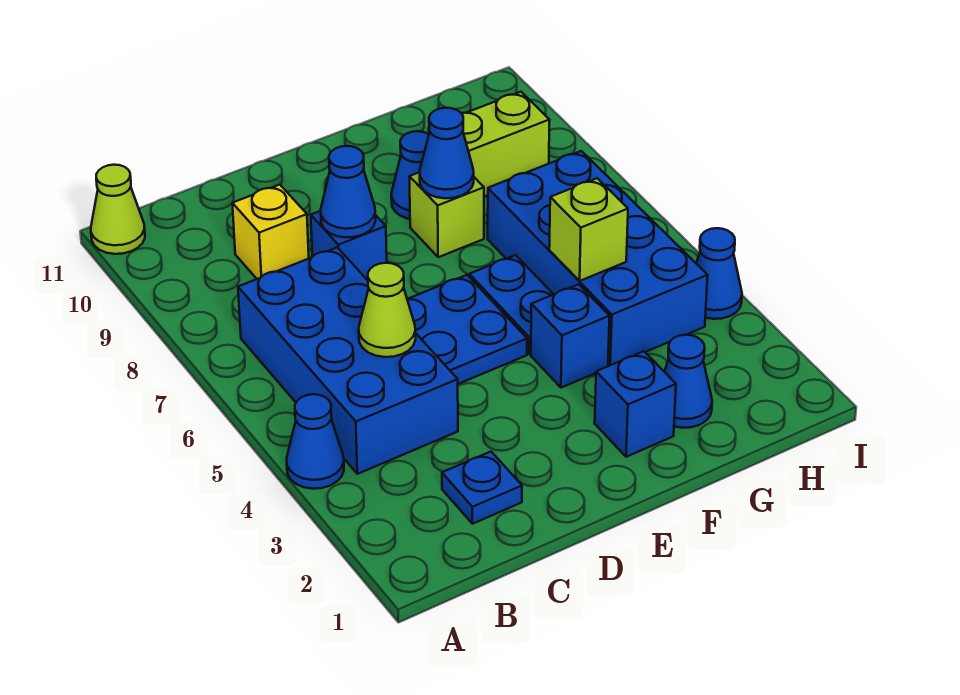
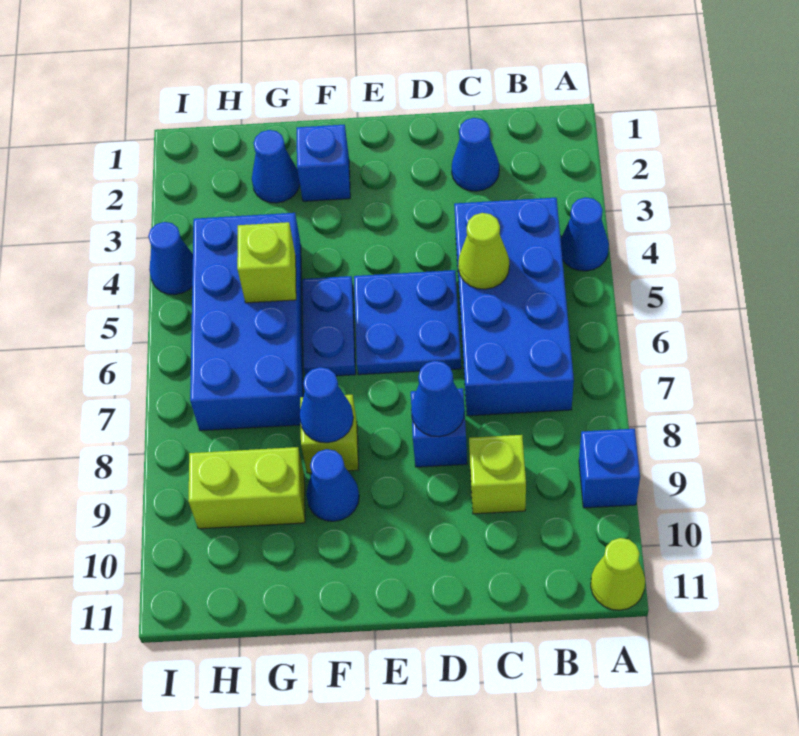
blue 1x1 plate [442,452,522,524] -> blue 1x1 cone [452,118,499,191]
yellow 1x1 brick [232,185,309,279] -> lime 1x1 brick [469,435,526,514]
blue 1x1 brick [531,284,609,388] -> blue 1x1 brick moved to [579,429,640,508]

